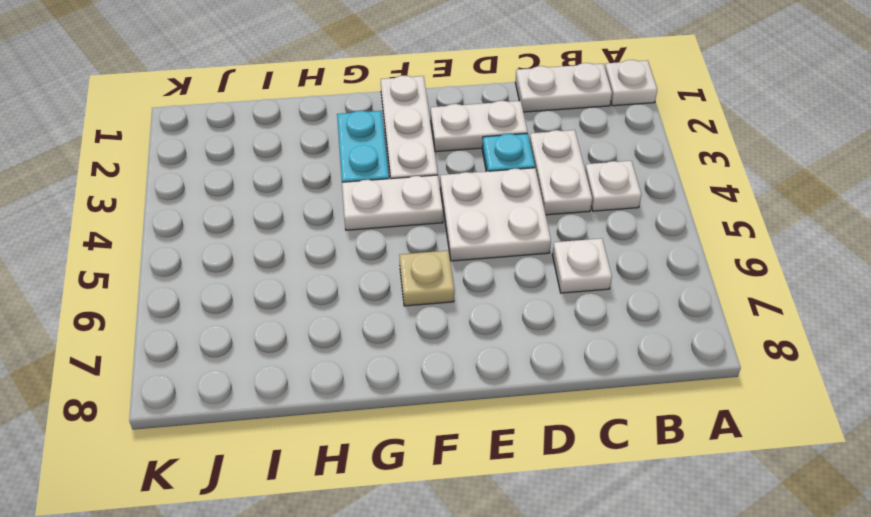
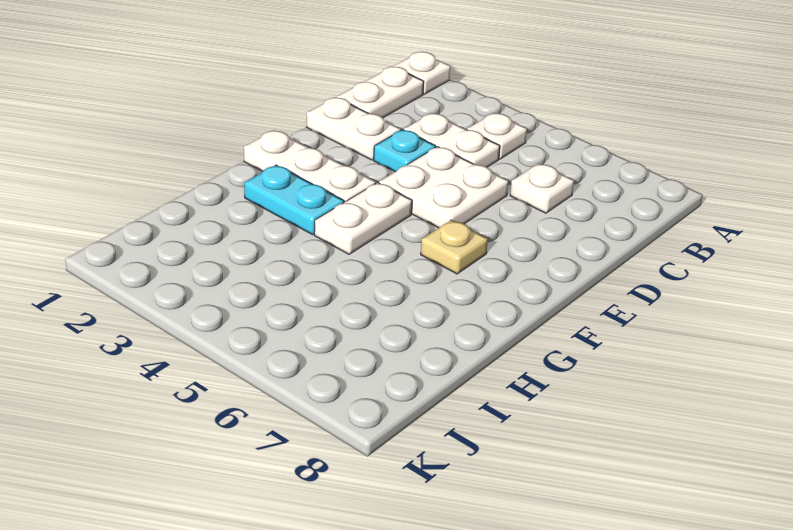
white 1x2 plate [431,101,528,152] -> white 1x2 plate turned to [307,98,401,160]

